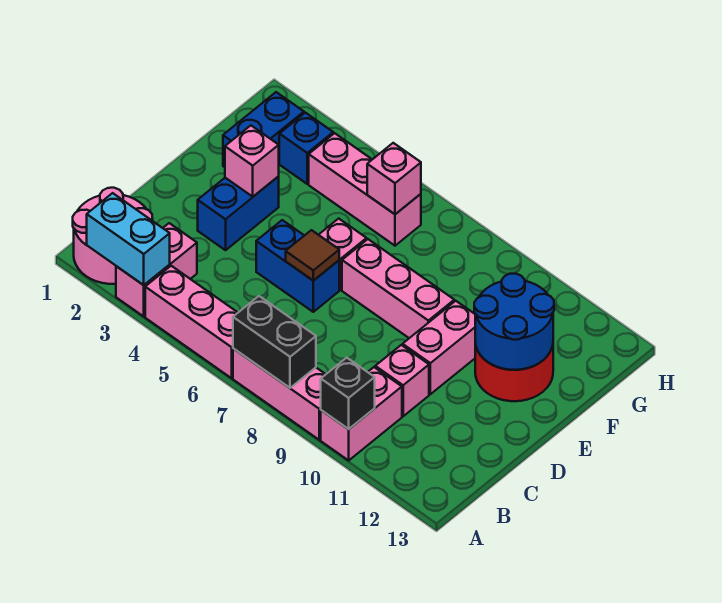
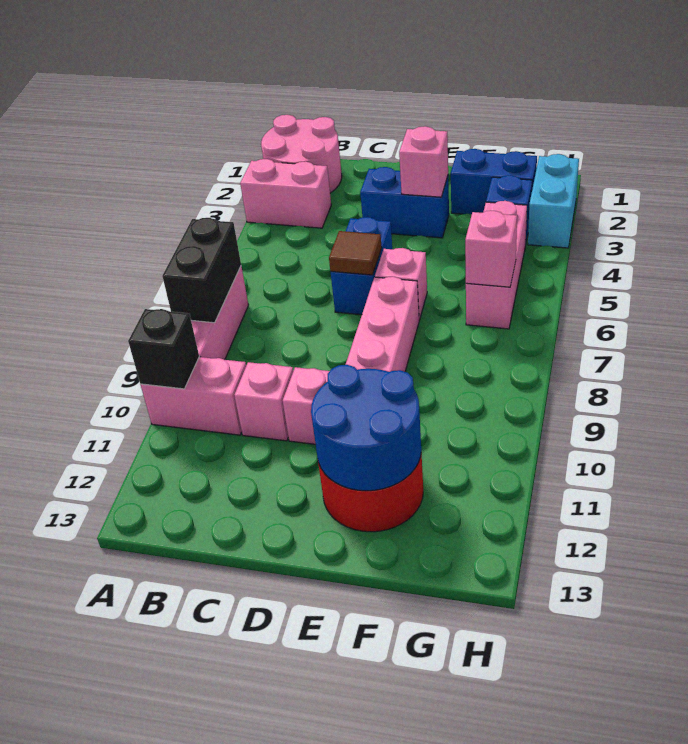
cyan 1x2 brick [87,193,170,285] -> cyan 1x2 brick moved to [528,154,579,248]
pink 1x3 brick [145,266,238,378] -> none

